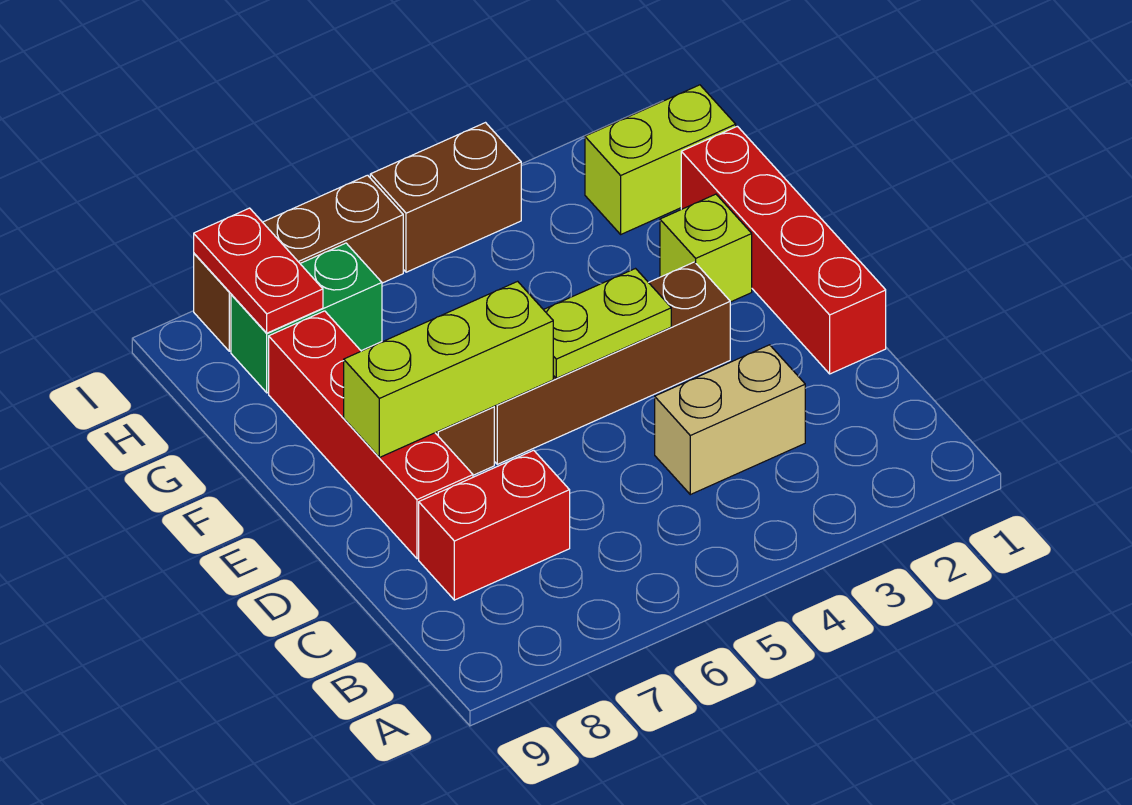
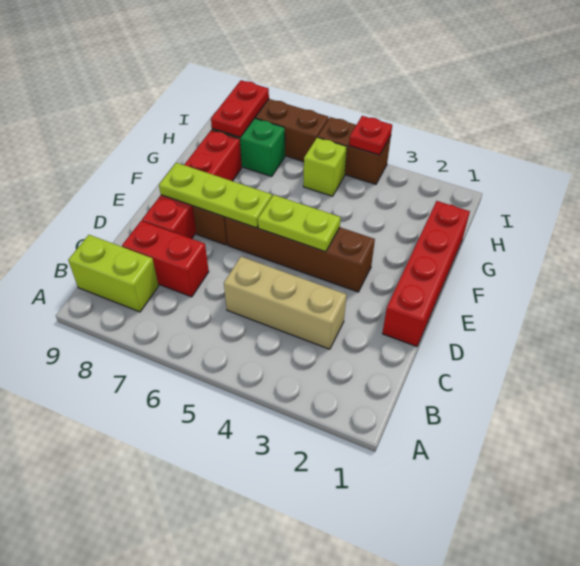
tan 1x2 brick [655,345,805,495] -> tan 1x3 brick [224,257,346,349]
lime 1x3 brick [344,281,553,457] -> lime 1x3 plate [159,163,272,228]
lime 1x1 brick [660,194,752,302] -> lime 1x1 brick moved to [303,137,347,196]
lime 1x2 brick [585,85,736,234] -> lime 1x2 brick moved to [68,235,159,312]
none -> red 1x1 plate [349,116,392,155]

